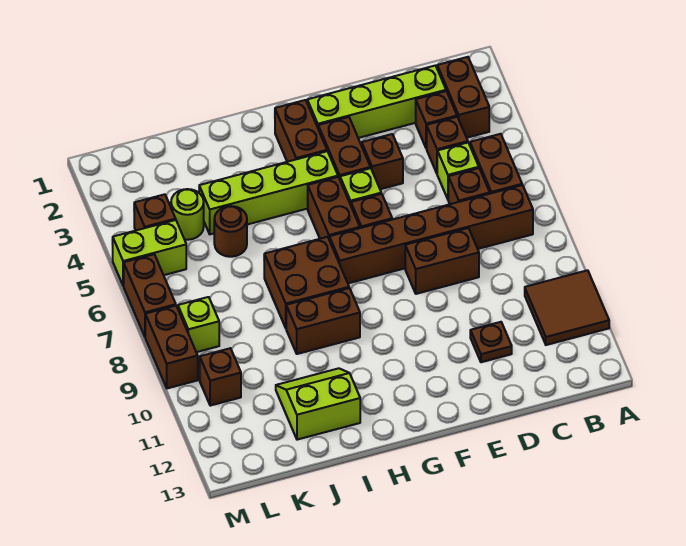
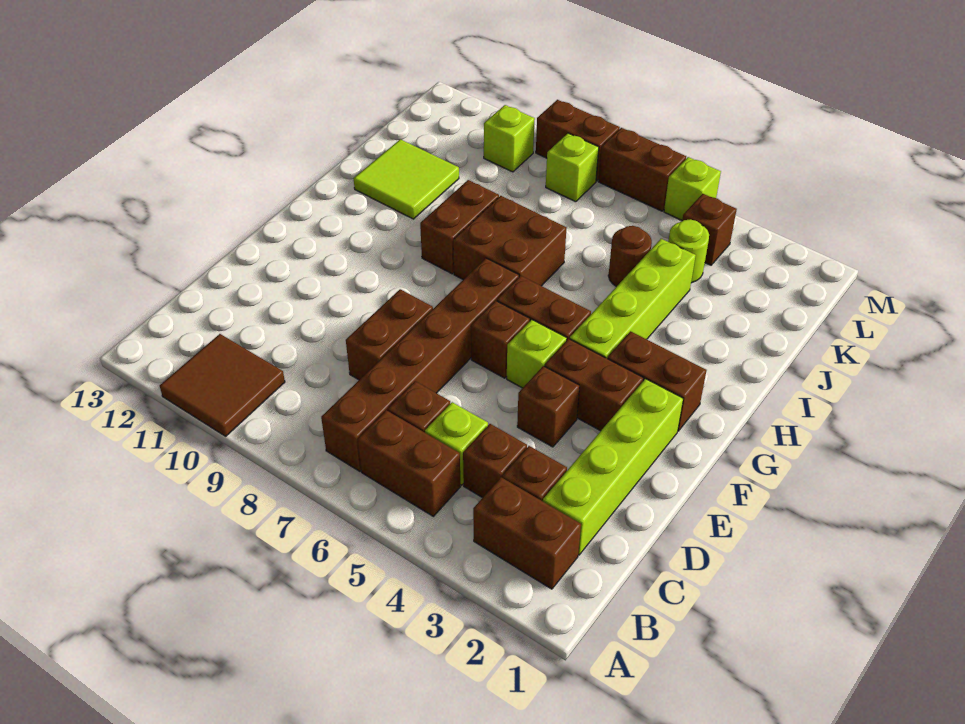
brown 1x1 plate [470,322,512,362] -> none
lime 2x2 slope [276,368,360,440] -> lime 2x2 tile [354,139,459,219]
lime 1x2 brick [112,220,186,286] -> lime 1x1 brick [664,157,721,220]
brown 1x1 brick [199,348,241,406] -> lime 1x1 brick [484,105,535,172]

